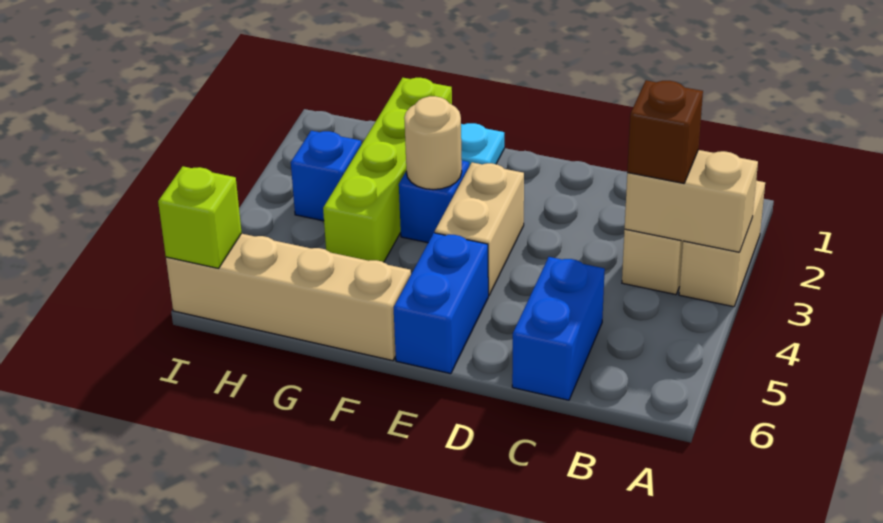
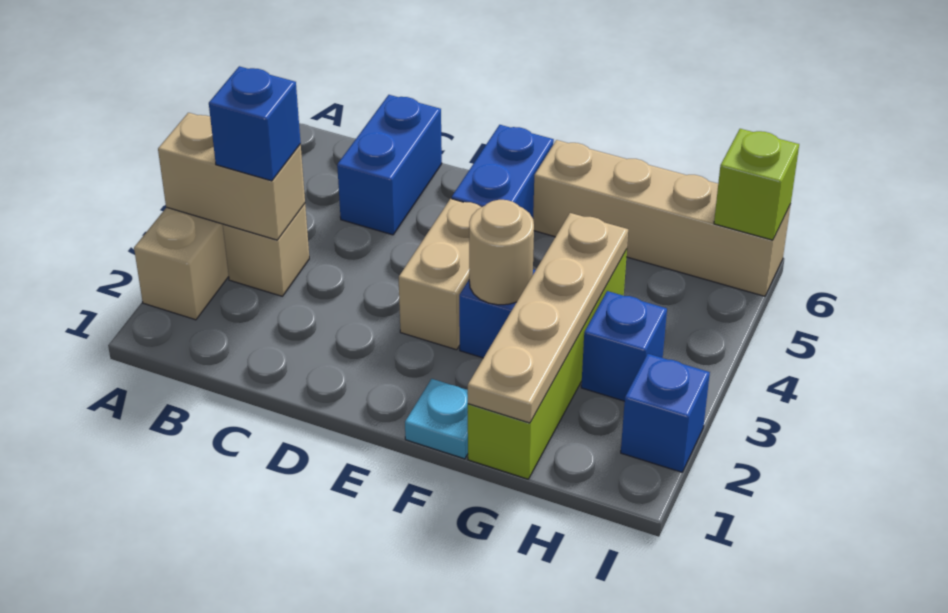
brown 1x1 brick [627,80,703,183] -> blue 1x1 brick [209,66,301,181]
none -> tan 1x4 plate [468,213,628,423]
none -> blue 1x1 brick [621,354,710,472]

